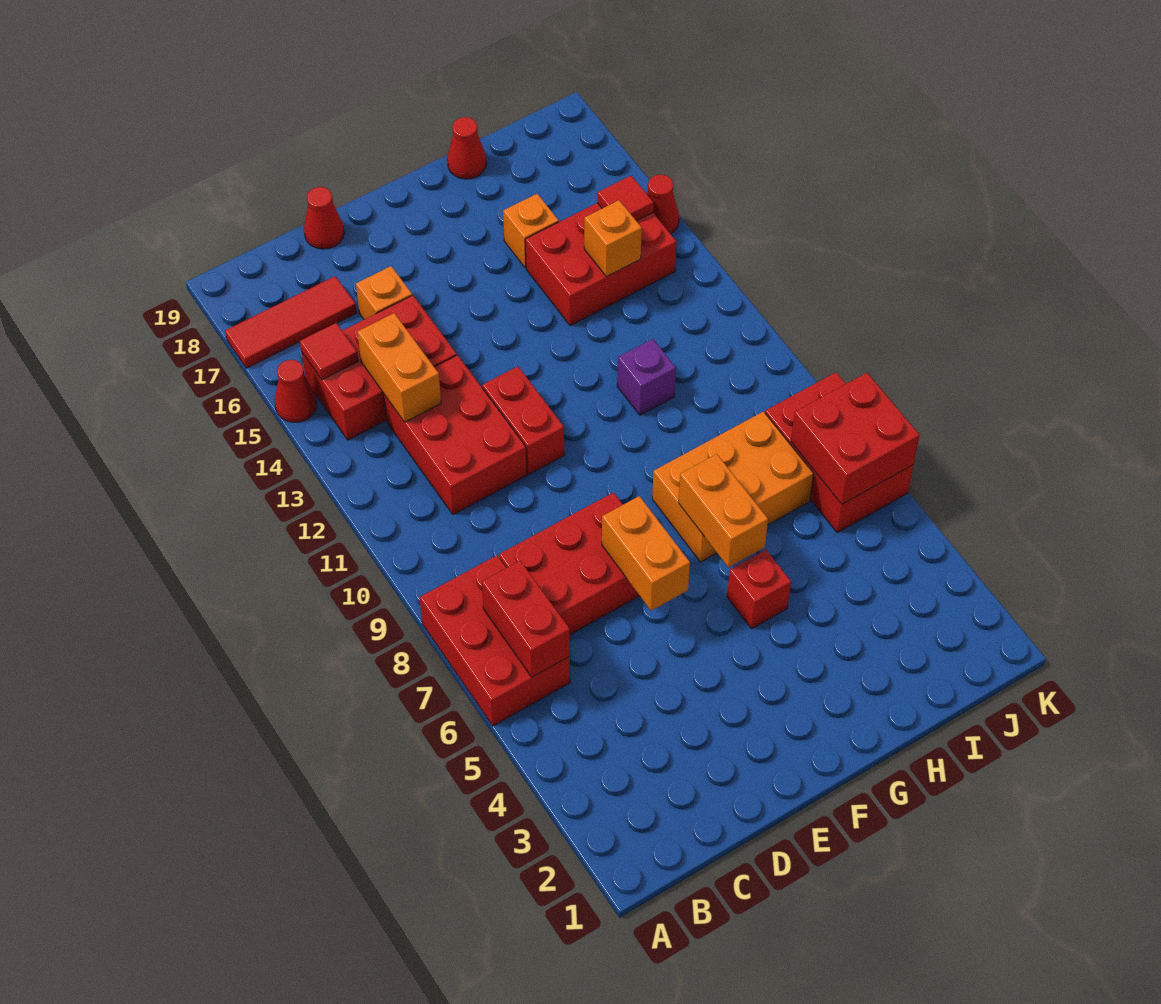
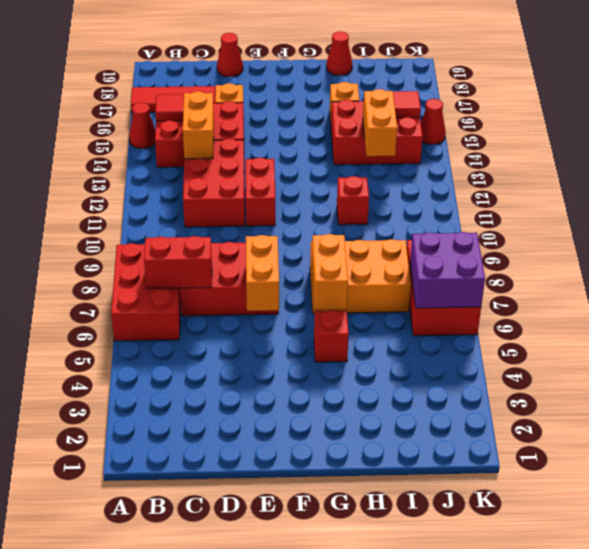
red 1x2 brick [482,561,570,677] -> red 1x2 brick turned to [144,236,212,289]
purple 1x1 brick [617,339,676,415] -> red 1x1 brick [337,176,369,225]
orange 1x1 brick [584,200,642,277] -> orange 1x2 brick [363,89,397,156]
red 2x2 brick [791,373,920,504] -> purple 2x2 brick [410,232,485,308]

